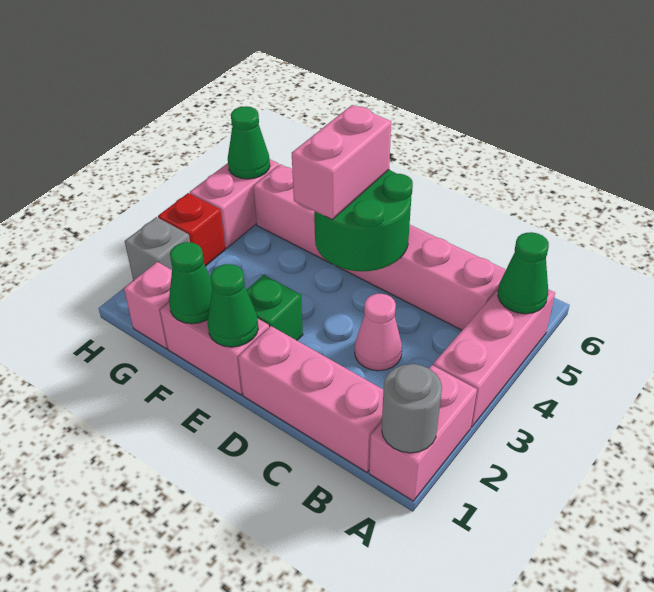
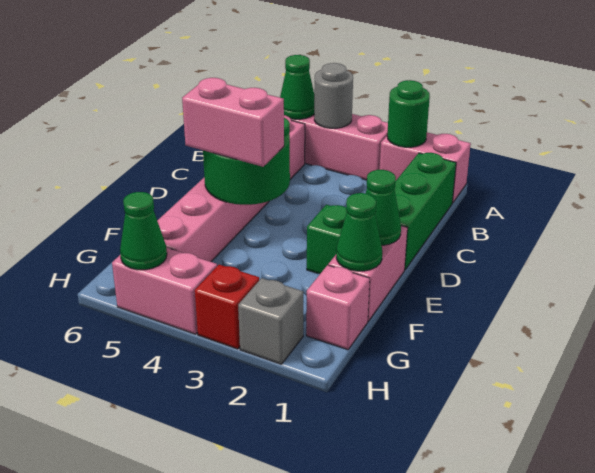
grey 1x1 round brick [382,364,442,453] -> grey 1x1 round brick moved to [314,63,353,128]
none -> green 1x1 round brick [387,80,430,147]
pink 1x3 brick [238,326,383,472] -> green 1x3 brick [394,153,456,269]
pink 1x1 cone [355,294,402,371] -> none

